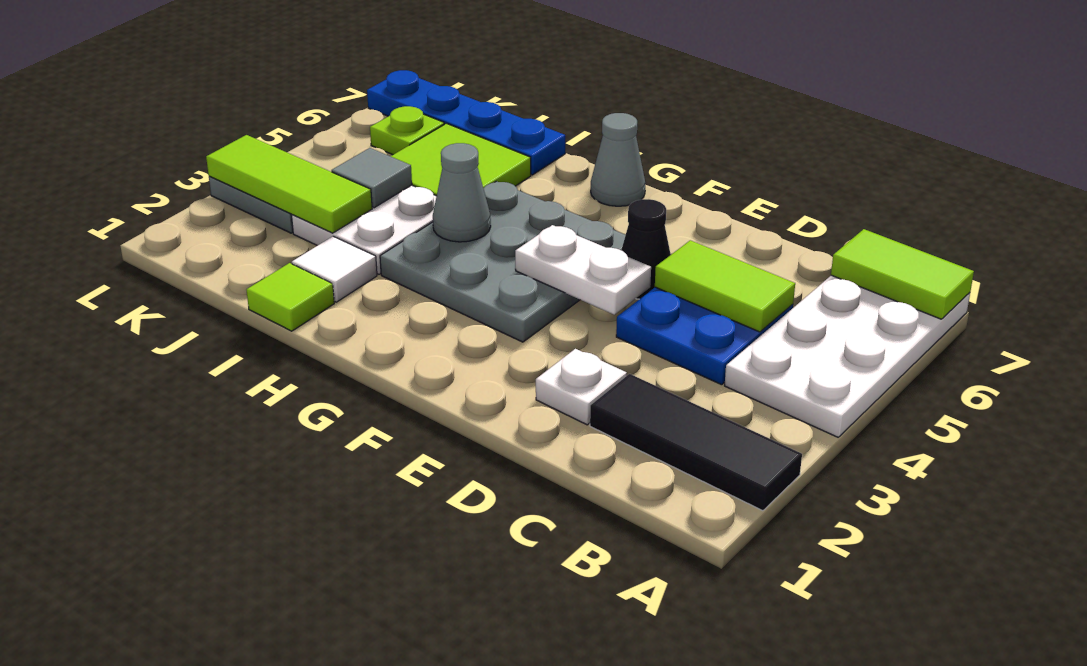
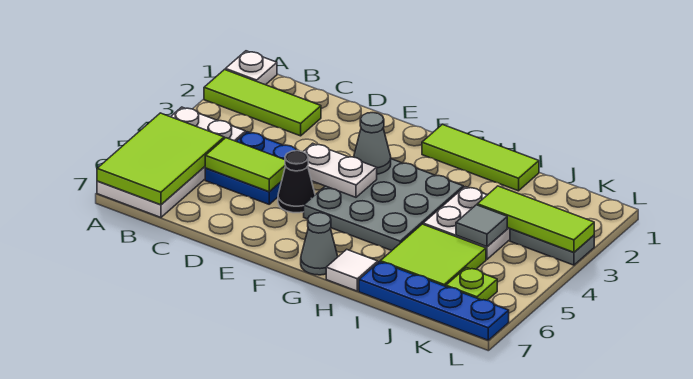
black 1x3 tile [590,374,802,511] -> lime 1x3 tile [204,70,321,136]
lime 1x2 tile [831,229,974,319] -> lime 2x3 tile [97,113,224,205]
white 1x1 plate [536,349,627,425] -> white 1x1 plate moved to [225,51,277,85]
grey 1x1 cone [433,143,491,242] -> grey 1x1 cone moved to [354,113,391,174]
lime 1x1 tile [247,263,334,331] -> lime 1x3 tile [422,124,539,191]
white 1x1 tile [292,236,377,302] -> white 1x1 tile moved to [326,249,378,291]

